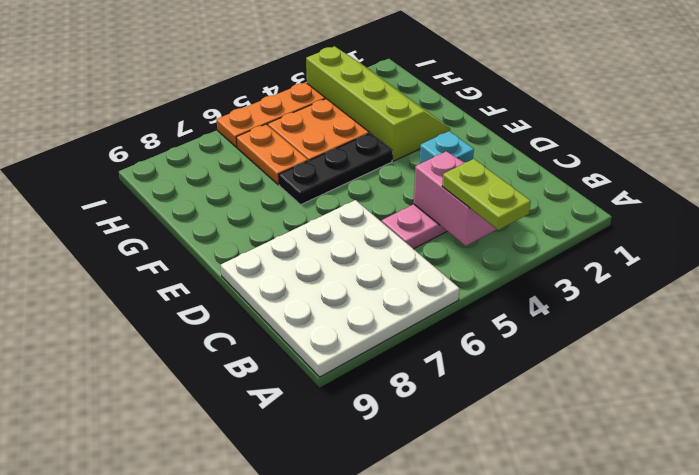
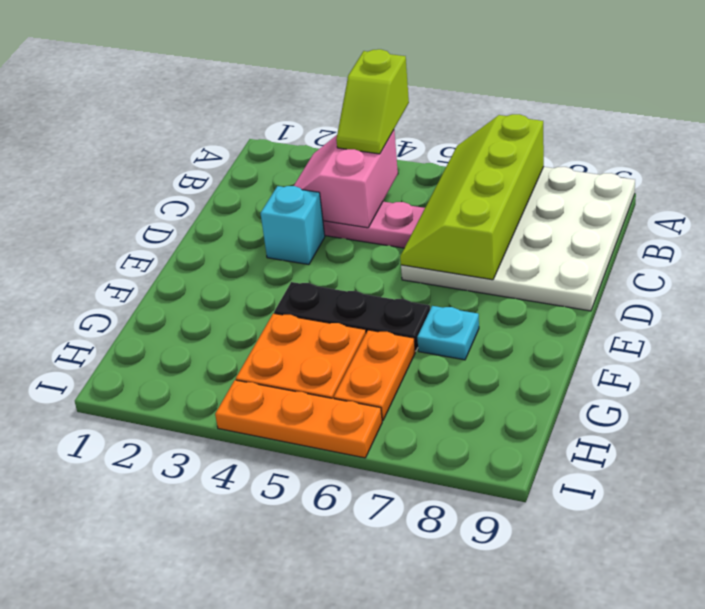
lime 1x2 plate [442,159,531,230] -> lime 1x2 slope [336,49,409,154]
lime 2x4 slope [306,46,450,161] -> lime 2x4 slope moved to [400,114,544,280]
none -> cyan 1x1 plate [417,306,479,360]

